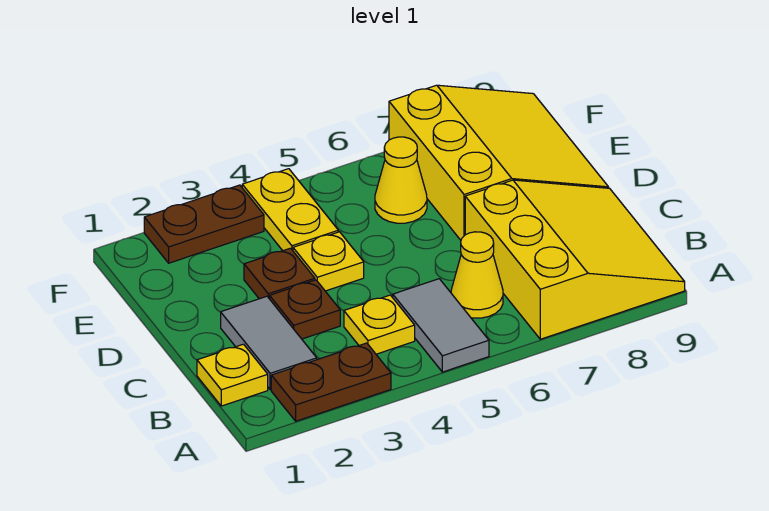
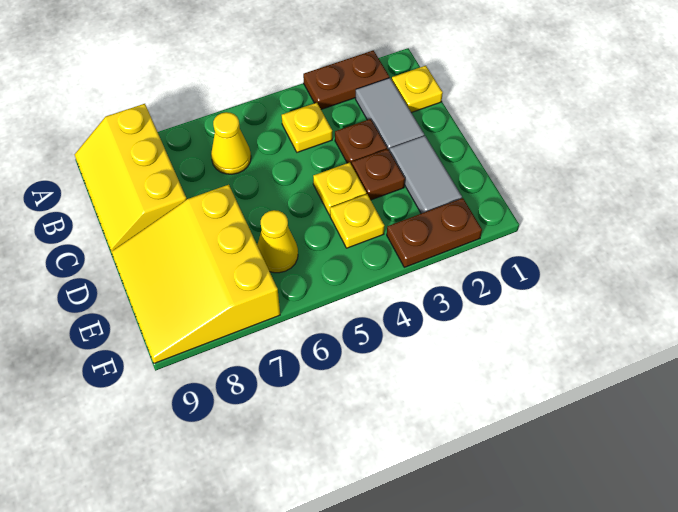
grey 1x2 tile [393,279,489,372] -> grey 1x2 tile moved to [389,136,462,214]
yellow 3x3 slope [465,180,685,339] -> yellow 2x3 slope [74,104,187,251]
yellow 1x2 plate [242,169,338,251] -> yellow 1x1 plate [330,194,384,248]

